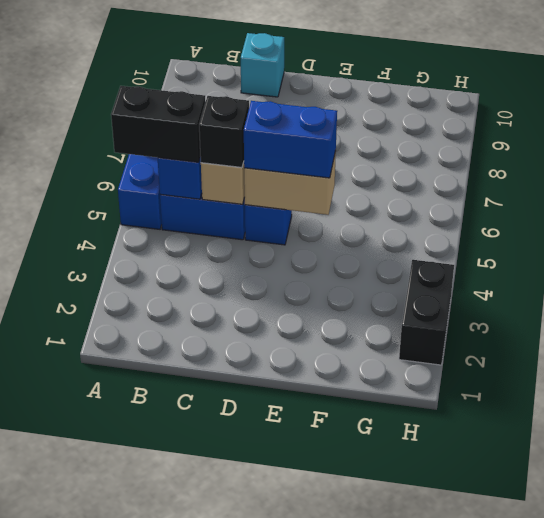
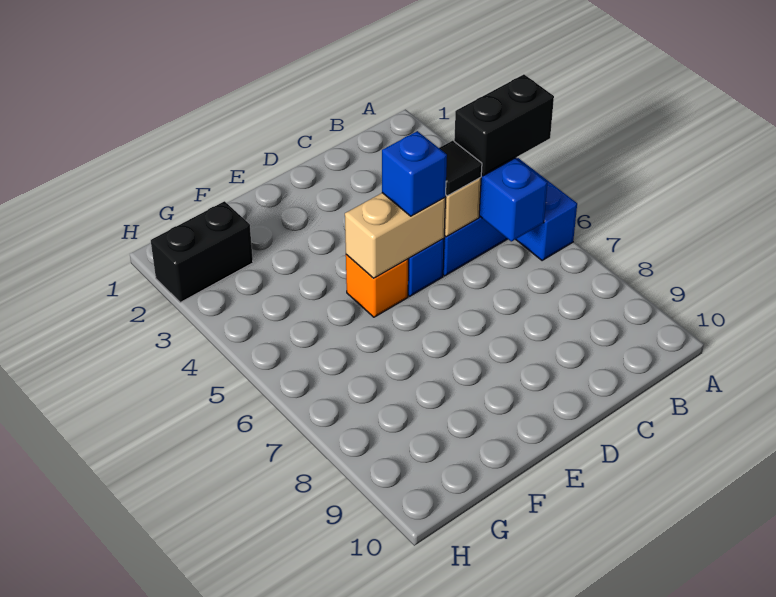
black 1x1 brick [199,96,249,168] -> black 1x1 tile [439,141,482,196]
cyan 1x1 brick [241,33,284,97] -> none
blue 1x2 brick [244,101,337,178] -> blue 1x1 brick [382,131,447,216]
none -> orange 1x1 brick [346,255,408,317]
black 1x2 brick [399,260,454,365] -> black 1x2 brick turned to [151,201,253,303]

